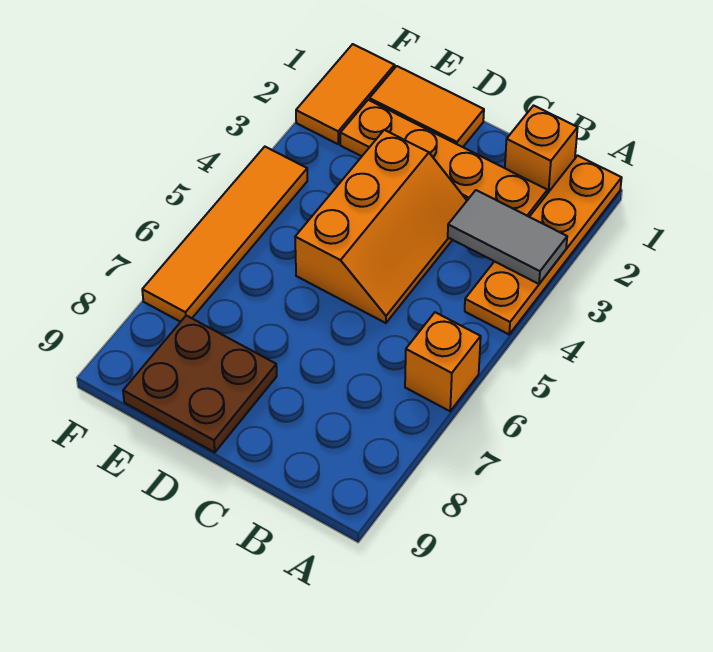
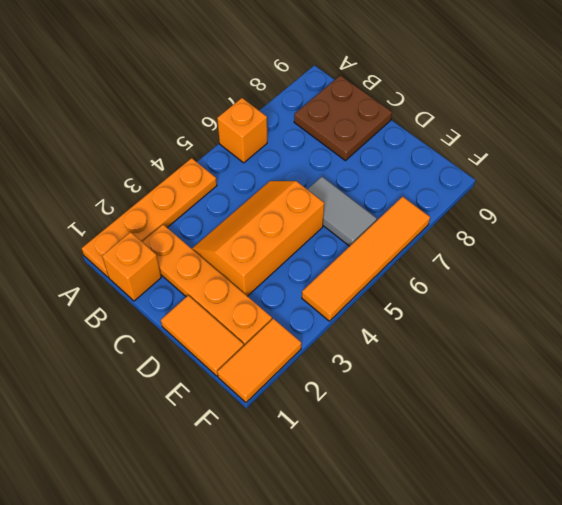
grey 1x2 tile [448,190,567,284] -> grey 1x2 tile moved to [307,177,377,246]
brown 2x2 plate [123,316,277,452] -> brown 2x2 plate moved to [294,75,392,161]

